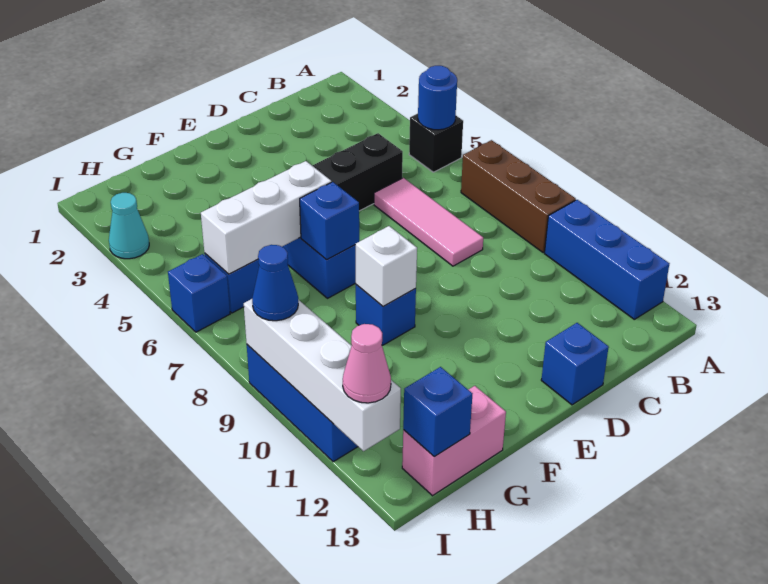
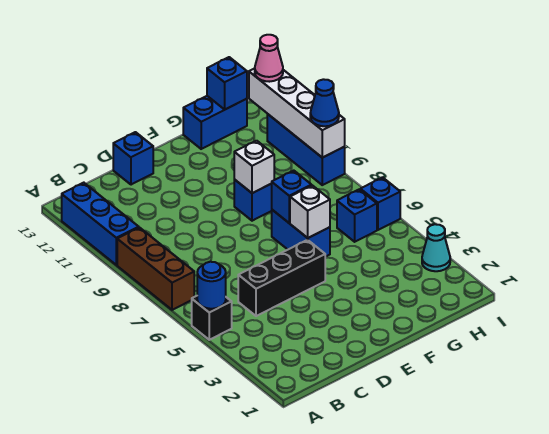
pink 1x3 tile [374,178,483,266] -> none
white 1x3 brick [201,161,331,274] -> white 1x1 brick [290,185,330,238]
pink 1x2 brick [402,386,506,496] -> blue 1x2 brick [183,96,247,149]

